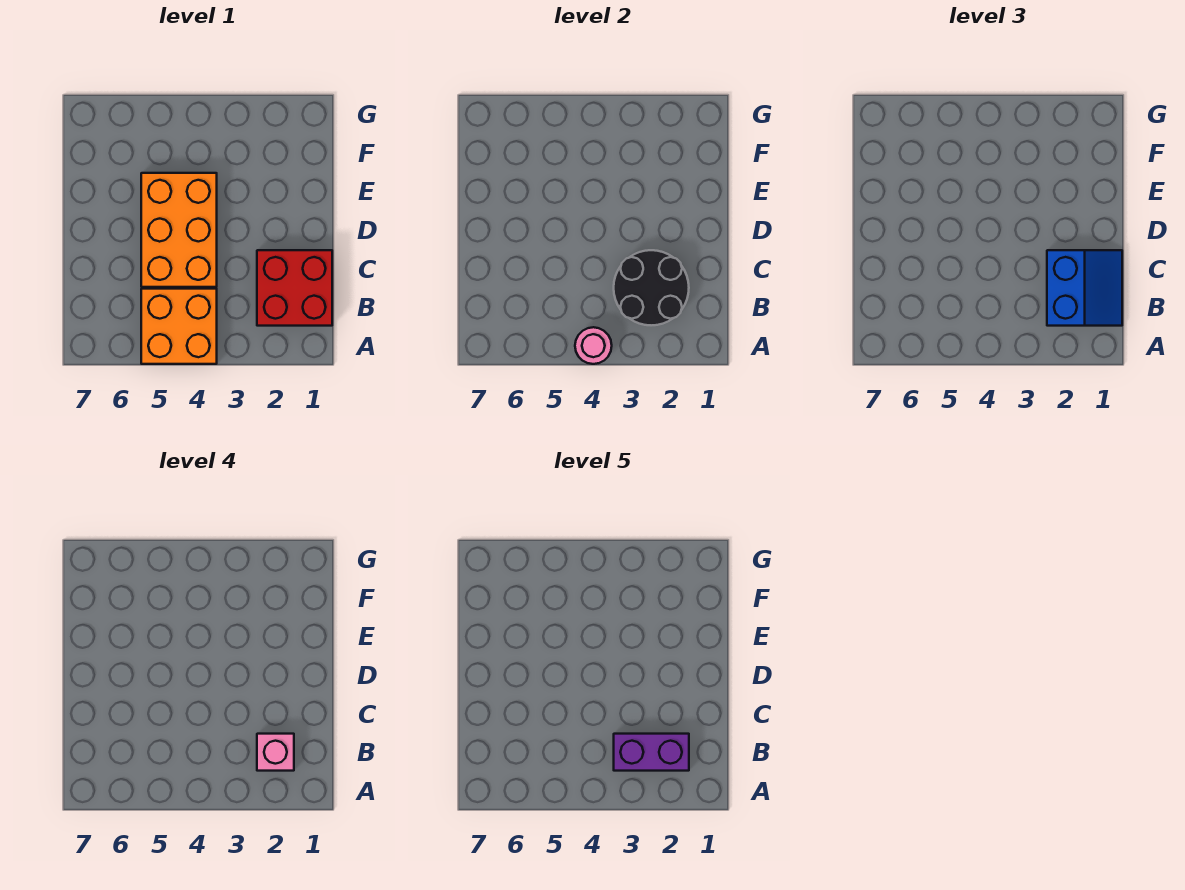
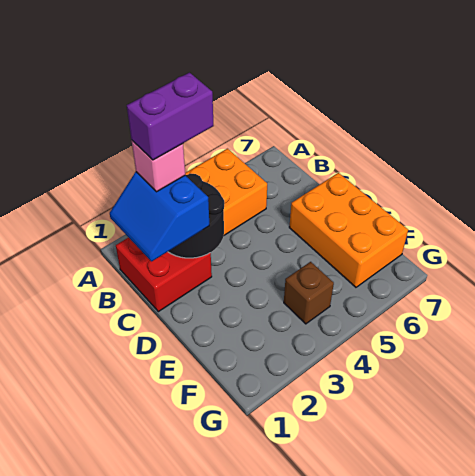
pink 1x1 round brick [575,327,612,364] -> none
orange 2x3 brick [141,173,217,287] -> orange 2x3 brick moved to [289,173,408,287]
none -> brown 1x1 brick [284,262,334,324]

